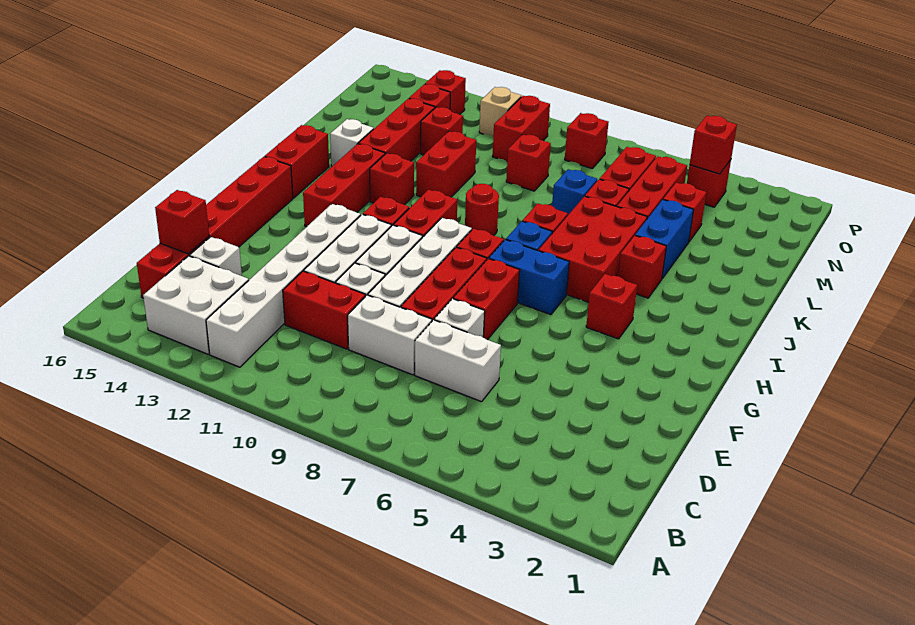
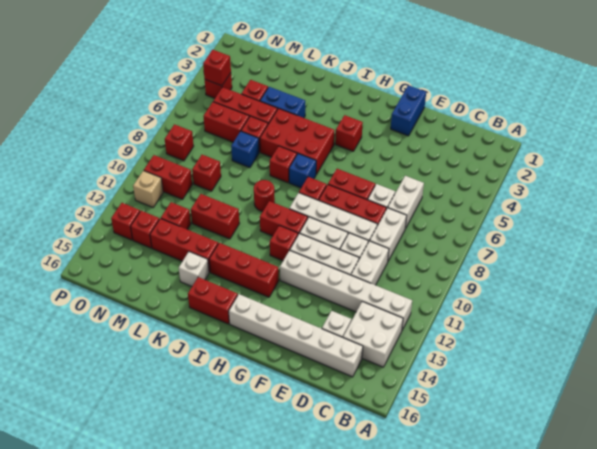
red 1x6 brick [137,157,293,298] -> white 1x6 brick [229,294,363,377]
red 1x2 brick [283,271,365,349] -> white 1x2 brick [351,241,389,285]
red 1x1 brick [155,190,209,254] -> none
blue 1x2 brick [489,240,569,315] -> blue 1x2 brick moved to [391,85,426,136]
red 1x1 brick [618,236,666,298] -> none
red 1x1 brick [370,153,414,205] -> none

